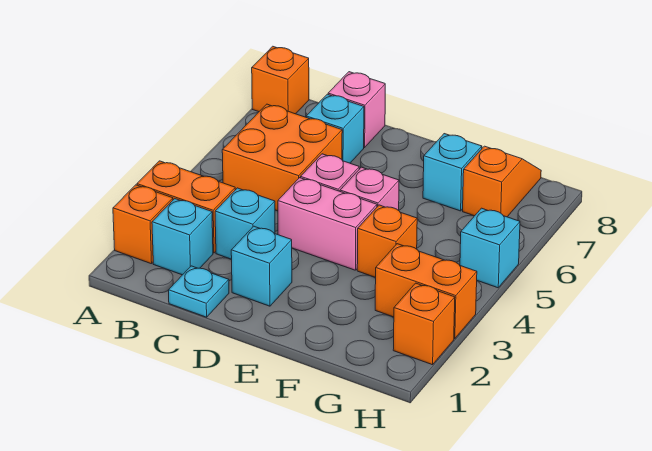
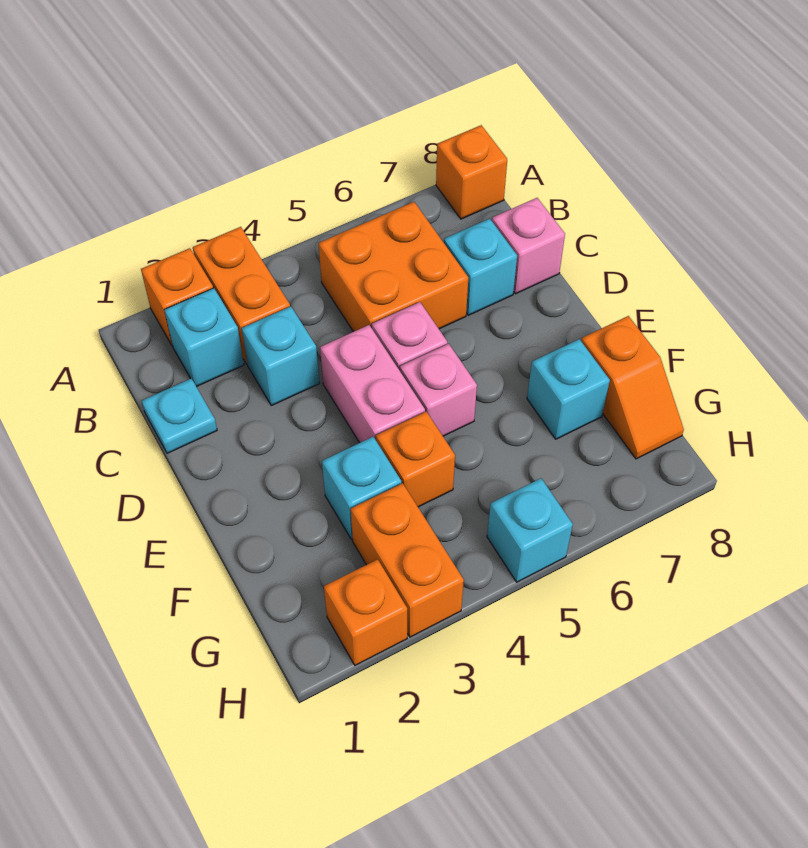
cyan 1x1 brick [231,226,292,306] -> cyan 1x1 brick moved to [322,437,401,540]
orange 1x2 slope [463,146,541,217] -> orange 1x2 slope turned to [581,316,684,459]

